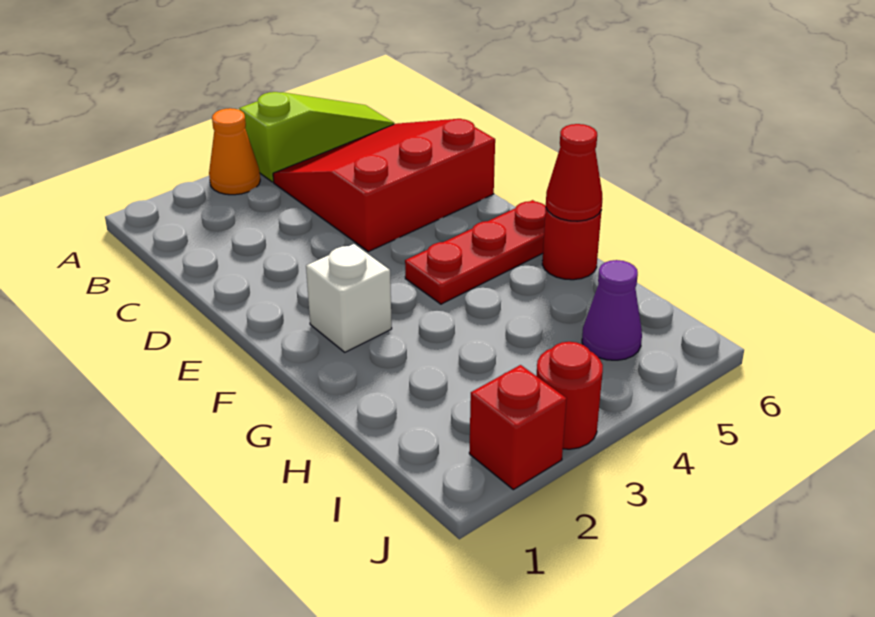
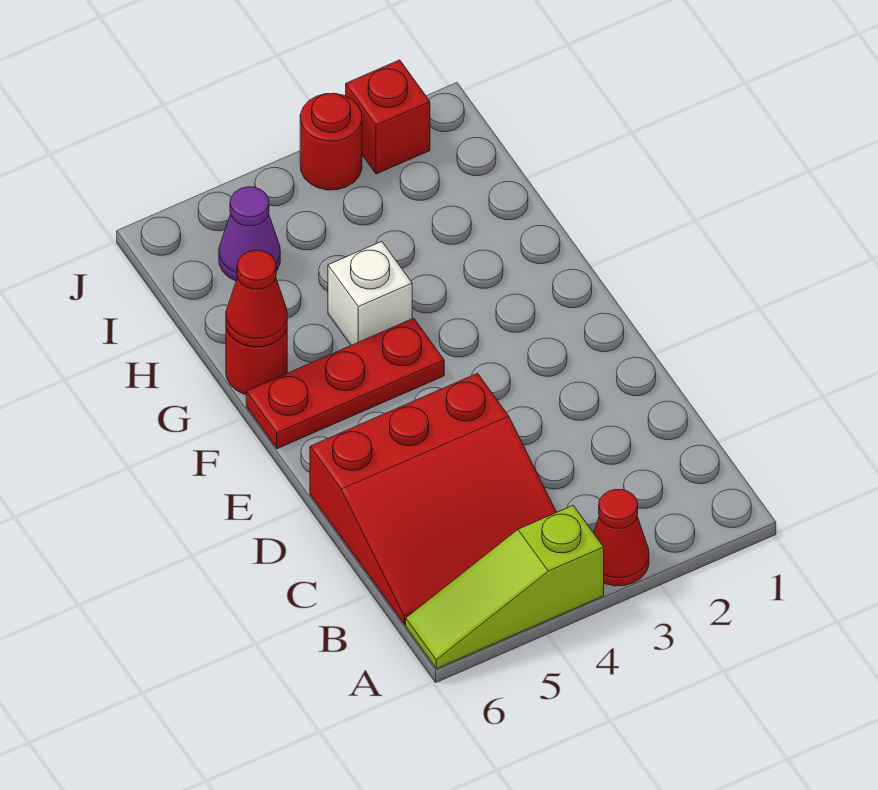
orange 1x1 cone [209,108,260,195] -> red 1x1 cone [594,490,649,586]
white 1x1 brick [306,244,392,352] -> white 1x1 brick moved to [328,241,412,345]

